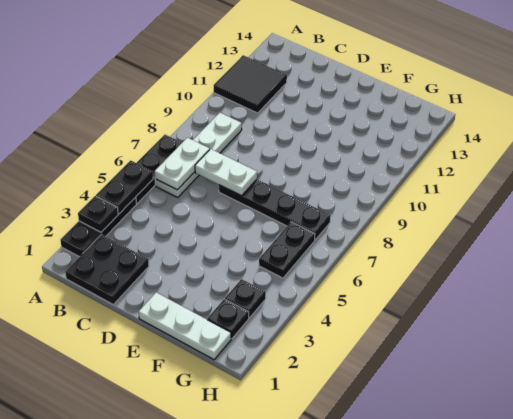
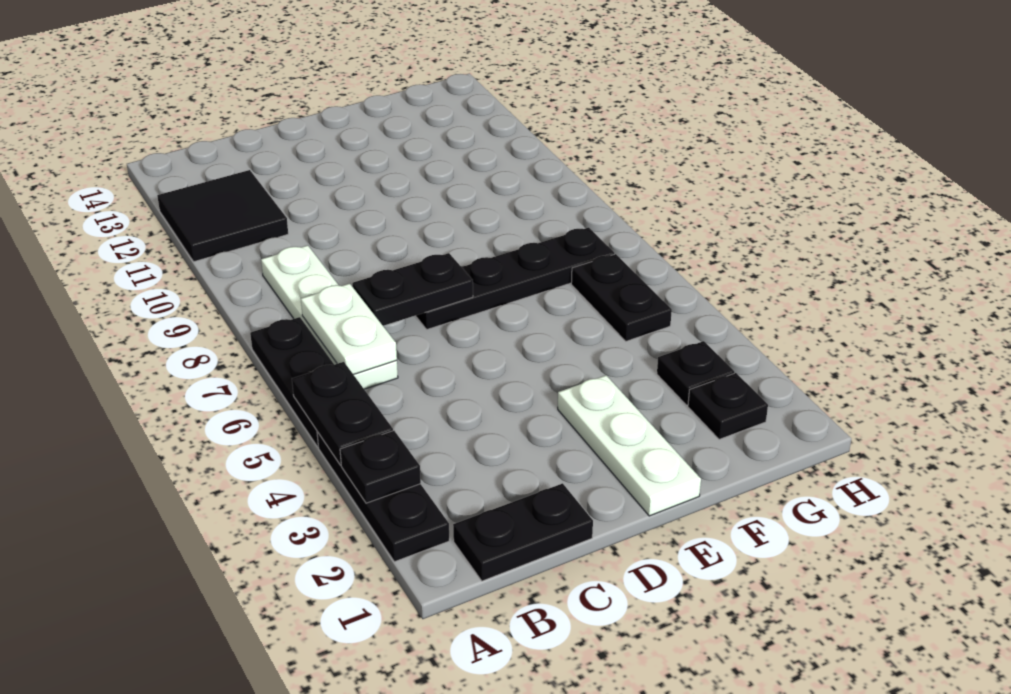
black 2x2 plate [65,234,149,304] -> black 1x2 plate [453,483,593,581]
white 1x2 plate [195,149,257,196] -> black 1x2 plate [352,253,473,326]
white 1x3 plate [139,293,231,360] -> white 1x3 plate turned to [558,375,701,516]

